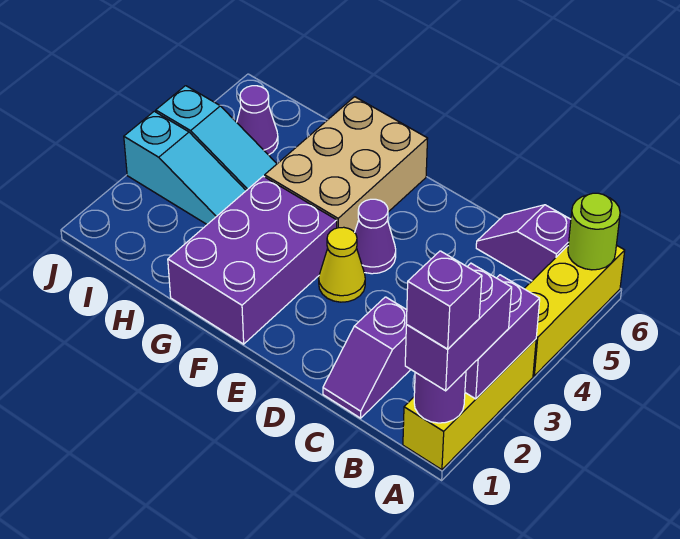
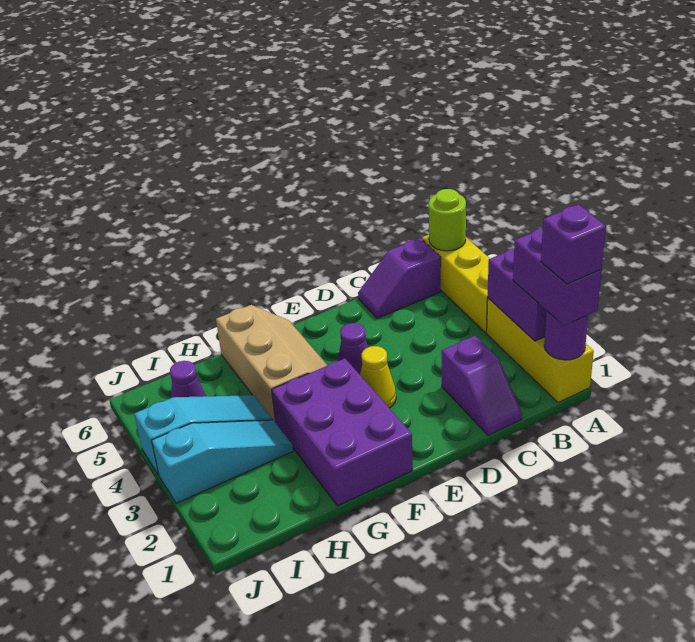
tan 2x3 brick [265,97,428,232] -> tan 2x3 slope [216,305,327,423]

